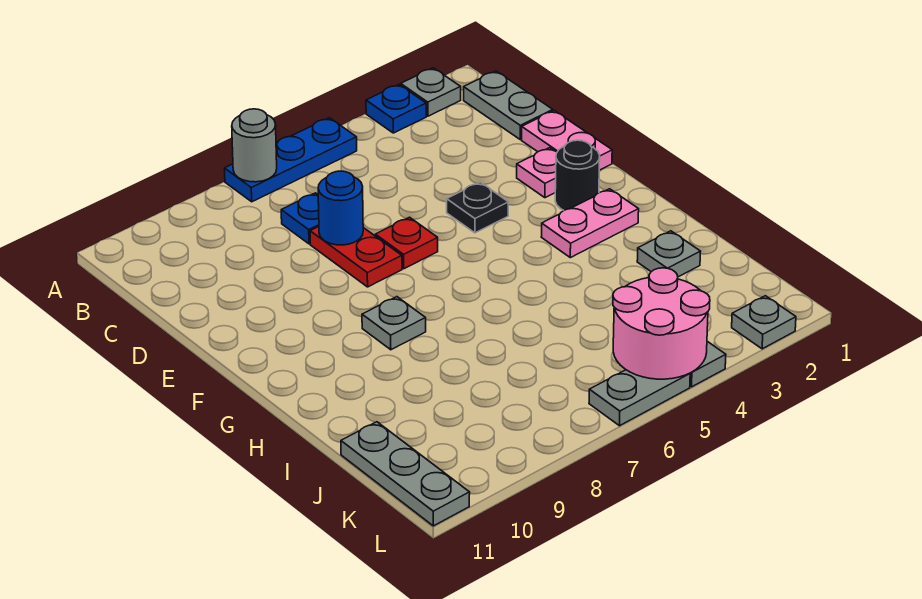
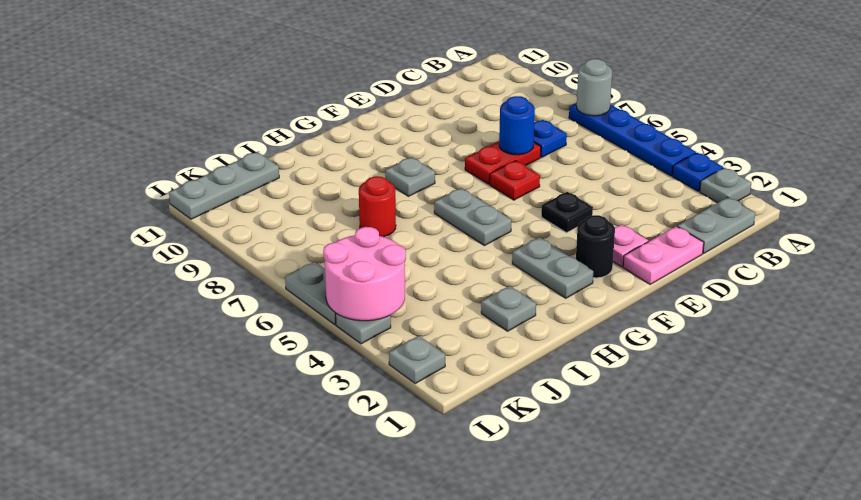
blue 1x3 plate [224,118,357,202] -> blue 1x4 plate [569,103,696,176]
pink 1x2 plate [542,189,639,258] -> grey 1x2 plate [512,237,593,298]
none -> grey 1x2 plate [434,188,511,246]
none -> red 1x1 round brick [359,176,396,237]

